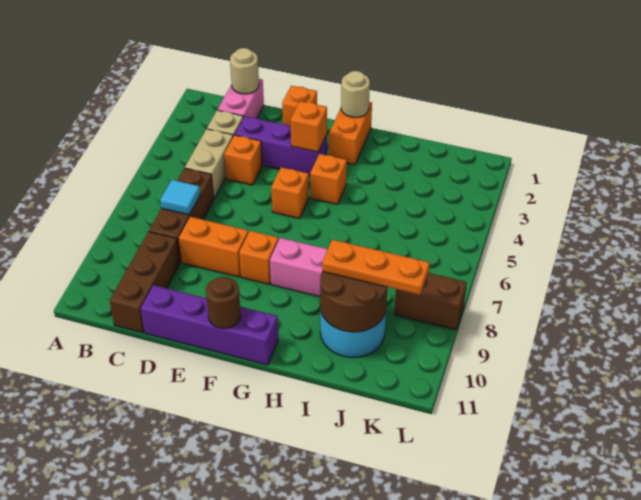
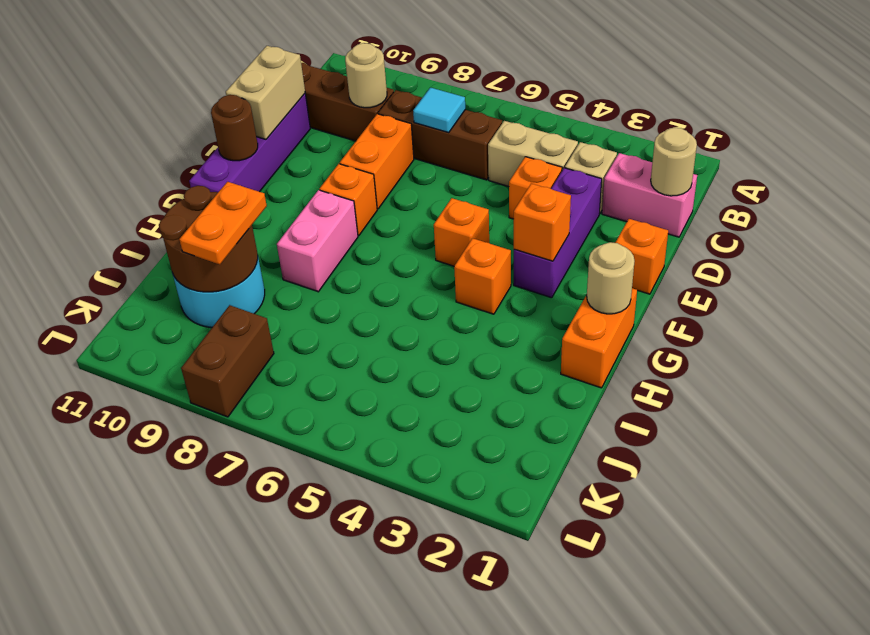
none -> tan 1x1 round brick [345,43,387,108]
none -> tan 1x2 brick [226,46,305,139]
orange 1x2 brick [329,102,372,165] -> orange 1x2 brick turned to [561,288,637,388]
orange 1x3 plate [322,240,430,295] -> orange 1x2 plate [179,182,267,264]

